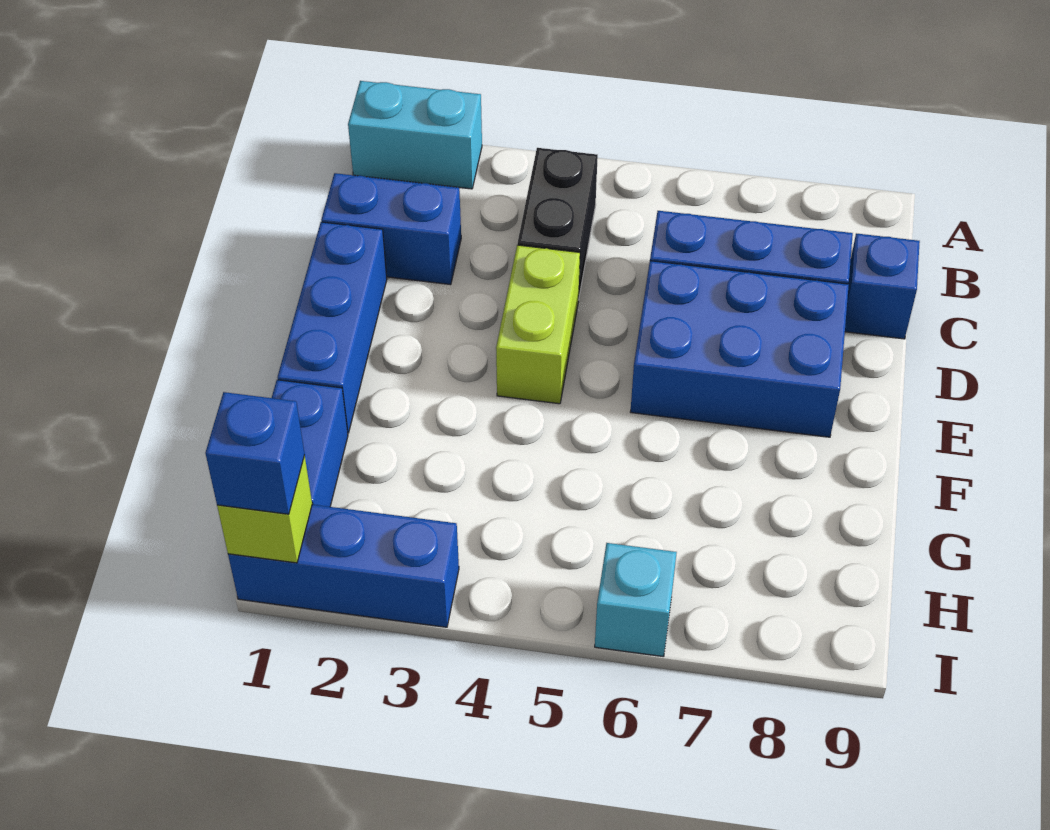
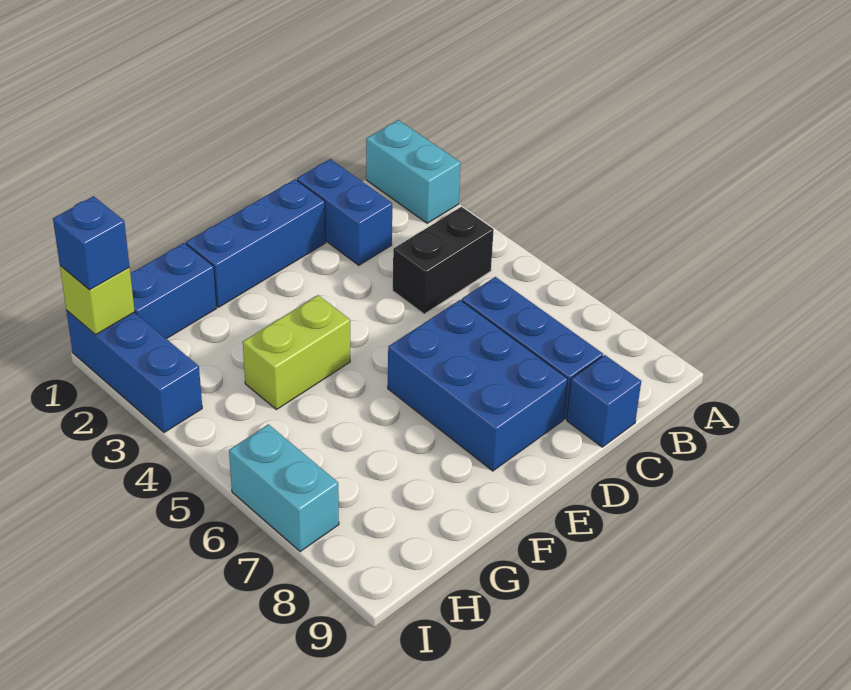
lime 1x2 brick [496,245,580,404] -> lime 1x2 brick moved to [243,295,350,410]
cyan 1x1 brick [595,543,677,657] -> cyan 1x2 brick [229,424,339,552]

